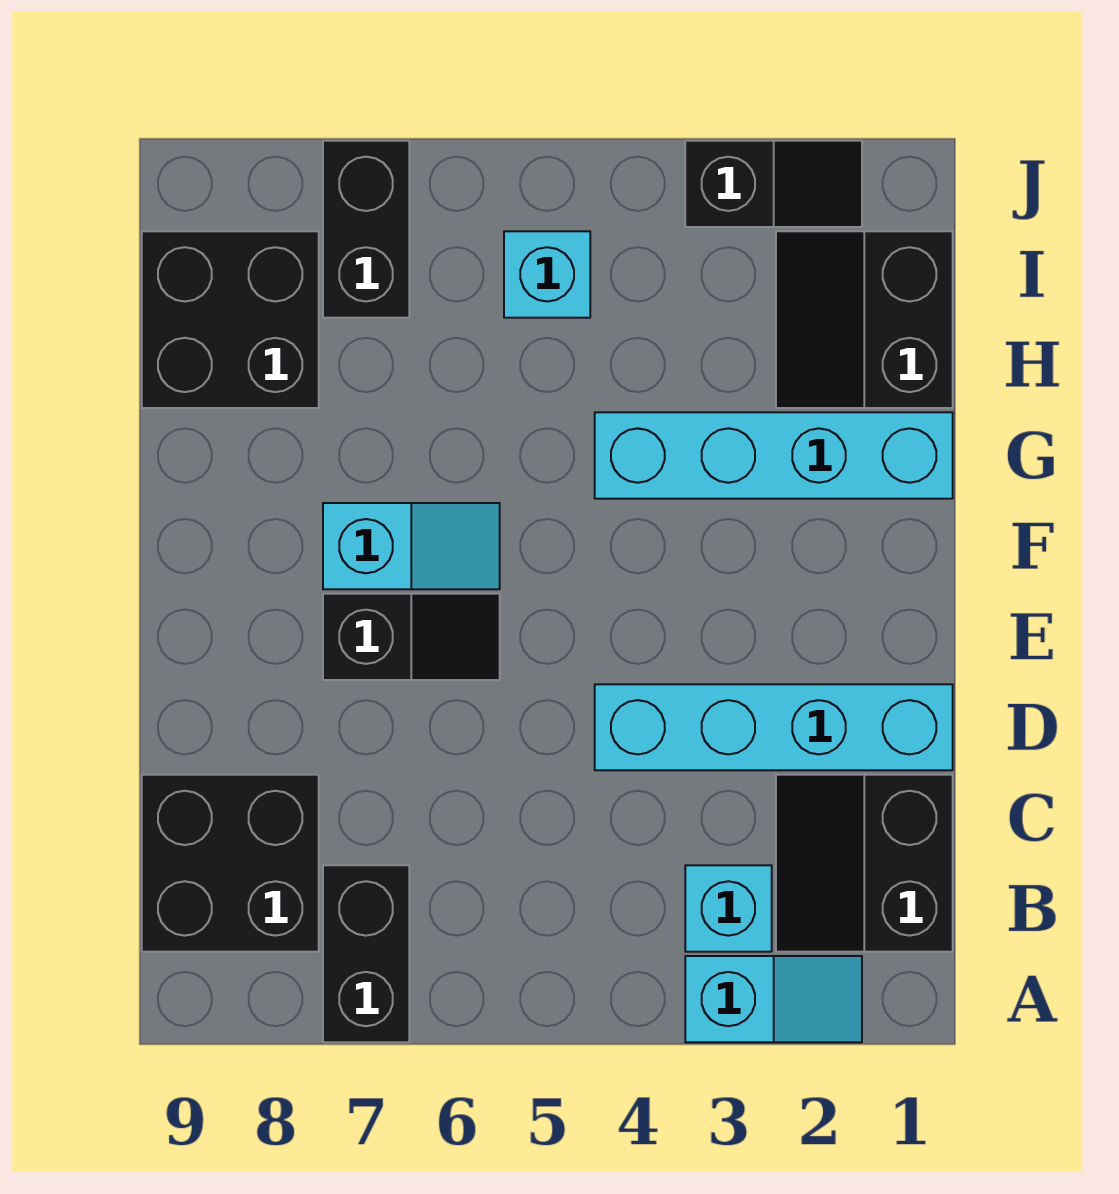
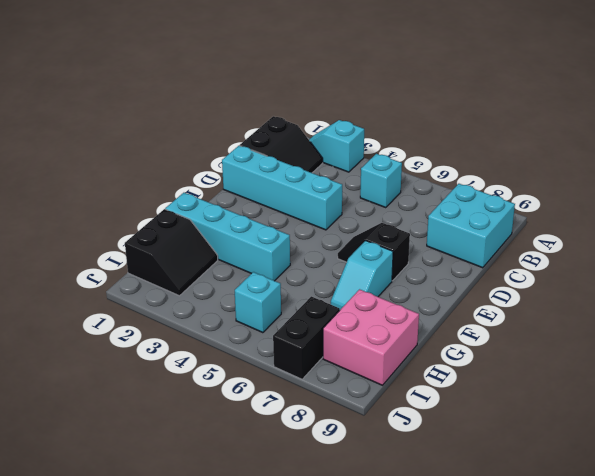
black 1x2 brick [323,865,409,1042] -> none
cyan 1x1 brick [685,865,772,952] -> cyan 1x1 brick moved to [360,154,402,207]
black 2x2 brick [142,775,319,952] -> cyan 2x2 brick [427,184,515,268]
cyan 1x2 slope [323,503,500,589] -> cyan 1x2 slope turned to [331,241,393,310]
black 2x2 brick [142,231,319,408] -> pink 2x2 brick [323,289,419,385]
black 1x2 slope [685,141,862,227] -> none

